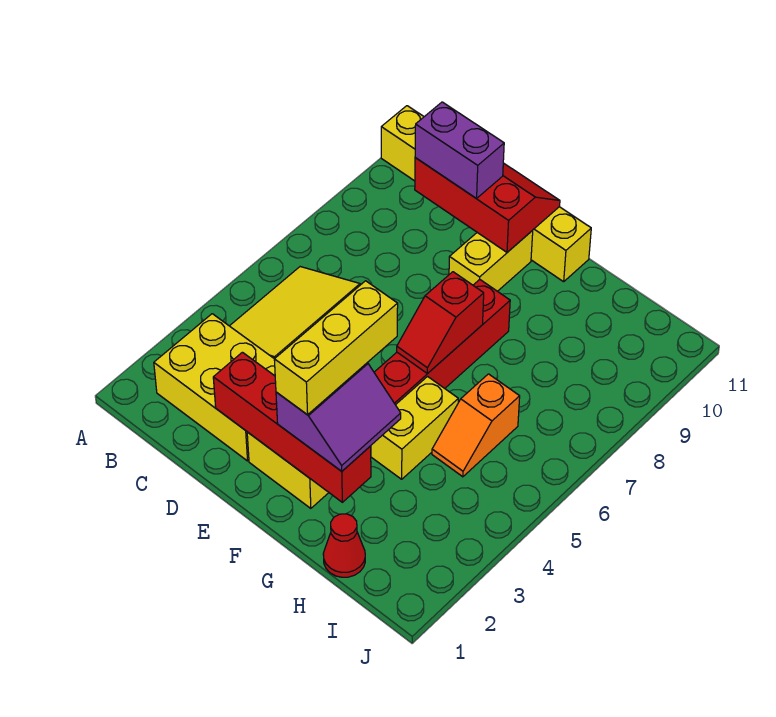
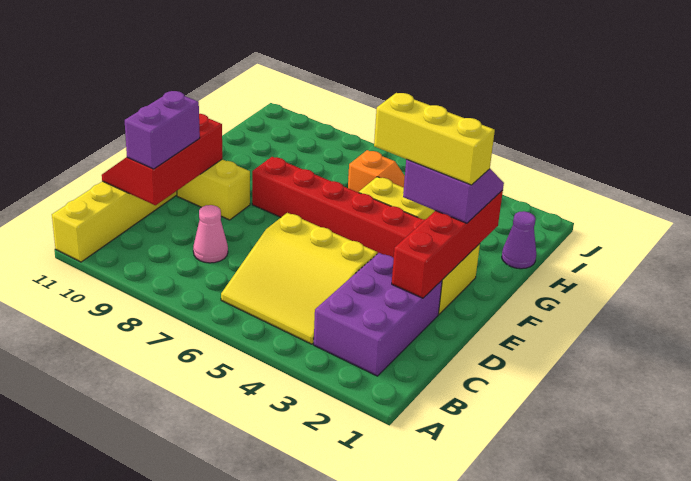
yellow 2x3 brick [154,314,275,461] -> purple 2x3 brick [314,253,442,376]
none -> pink 1x1 cone [193,205,228,263]
red 1x2 slope [397,272,484,374] -> none
red 1x1 cone [323,514,365,577] -> purple 1x1 cone [502,211,536,269]

